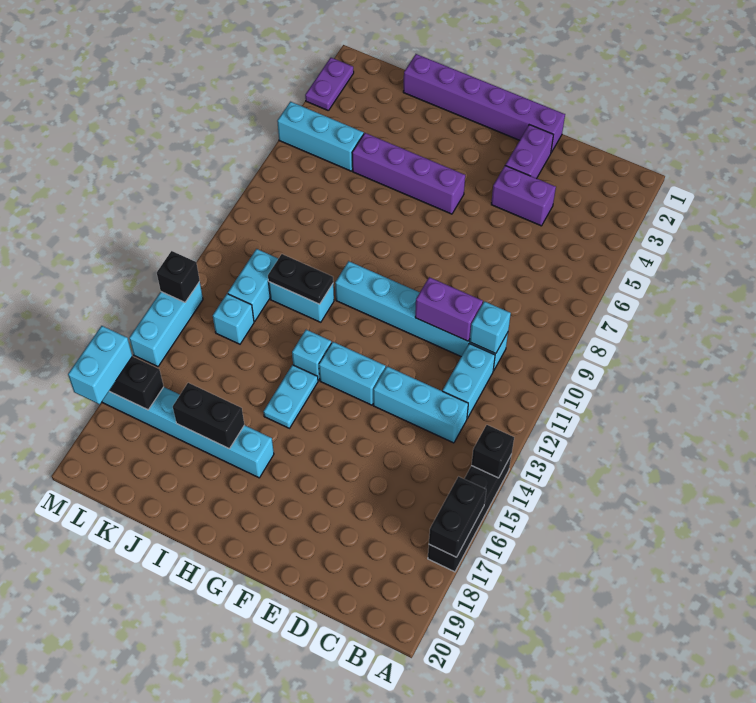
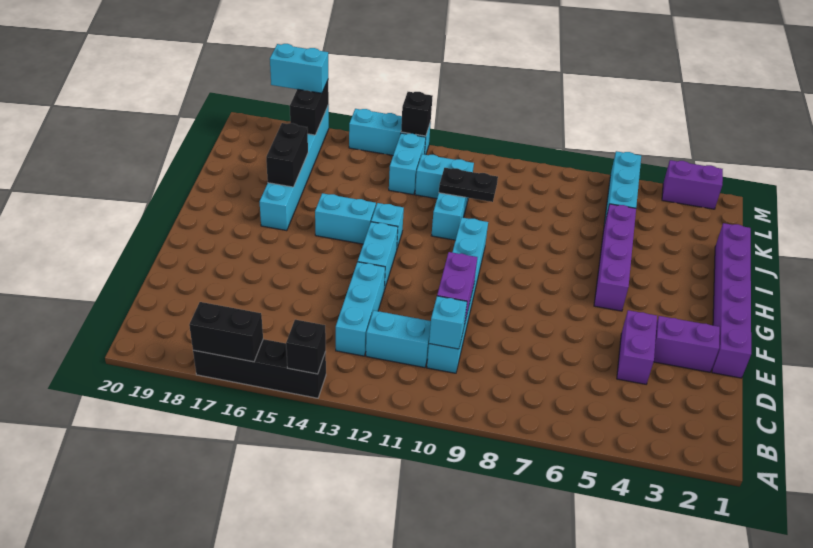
cyan 1x2 plate [263,365,318,428] -> cyan 1x2 brick [315,193,376,244]
black 1x2 plate [268,254,333,304] -> black 1x2 plate turned to [439,168,498,202]
cyan 1x1 brick [213,294,254,344] -> cyan 1x2 brick [389,133,426,195]
purple 1x2 plate [305,58,354,111] -> purple 1x2 brick [662,160,723,209]

